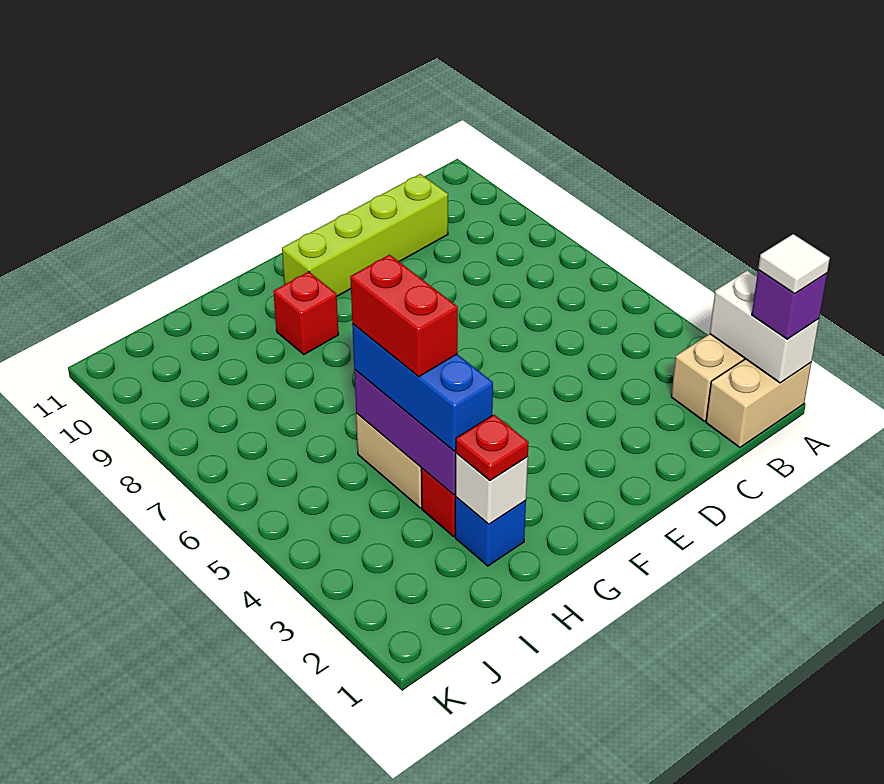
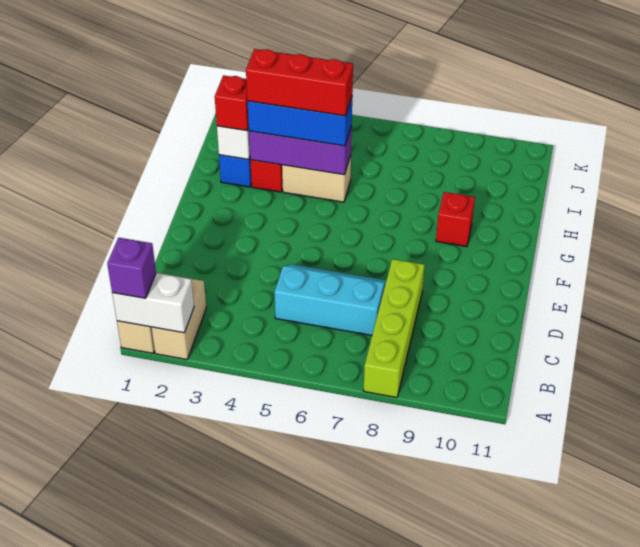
white 1x1 tile [758,234,830,294] -> none
none -> cyan 2x3 slope [274,264,386,335]
lime 1x4 brick [282,174,448,296] -> lime 1x4 brick moved to [364,259,425,398]
red 1x1 plate [456,415,529,480] -> red 1x1 brick [215,75,249,131]
red 1x2 brick [350,255,458,377] -> red 1x3 brick [246,49,353,116]

